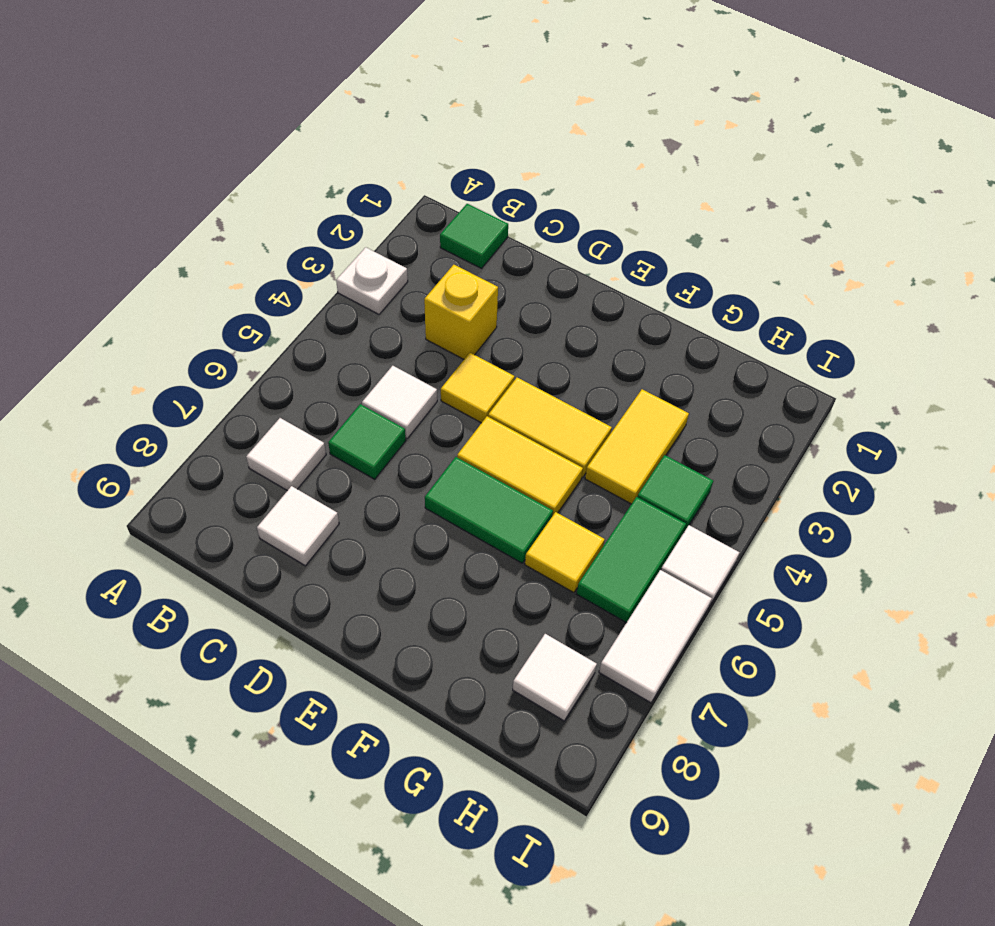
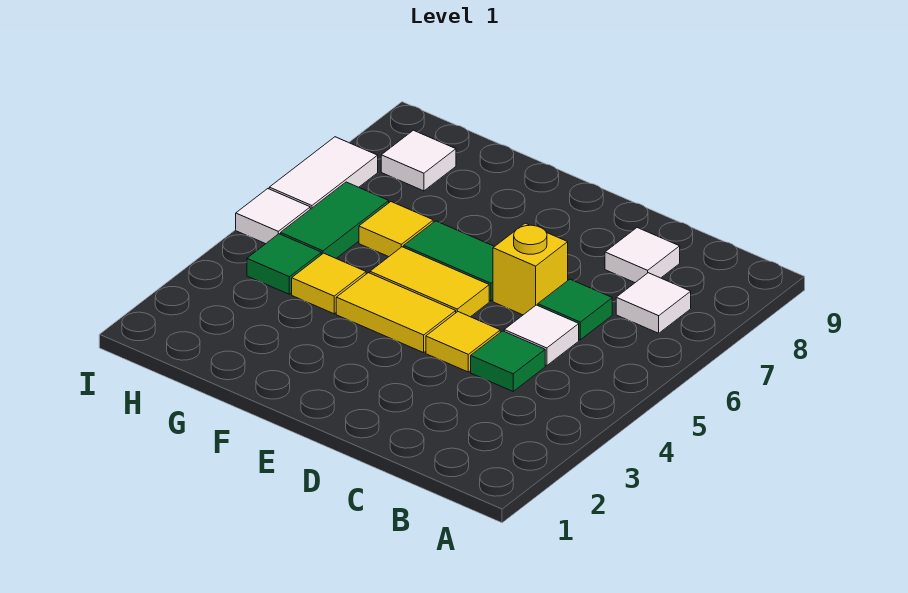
white 1x1 plate [336,247,408,314] -> none
green 1x1 tile [440,204,508,268] -> green 1x1 tile moved to [471,331,545,391]
yellow 1x1 brick [424,265,498,359] -> yellow 1x1 brick moved to [493,223,568,315]
yellow 1x2 tile [585,389,689,504] -> yellow 1x1 tile [292,253,366,314]

